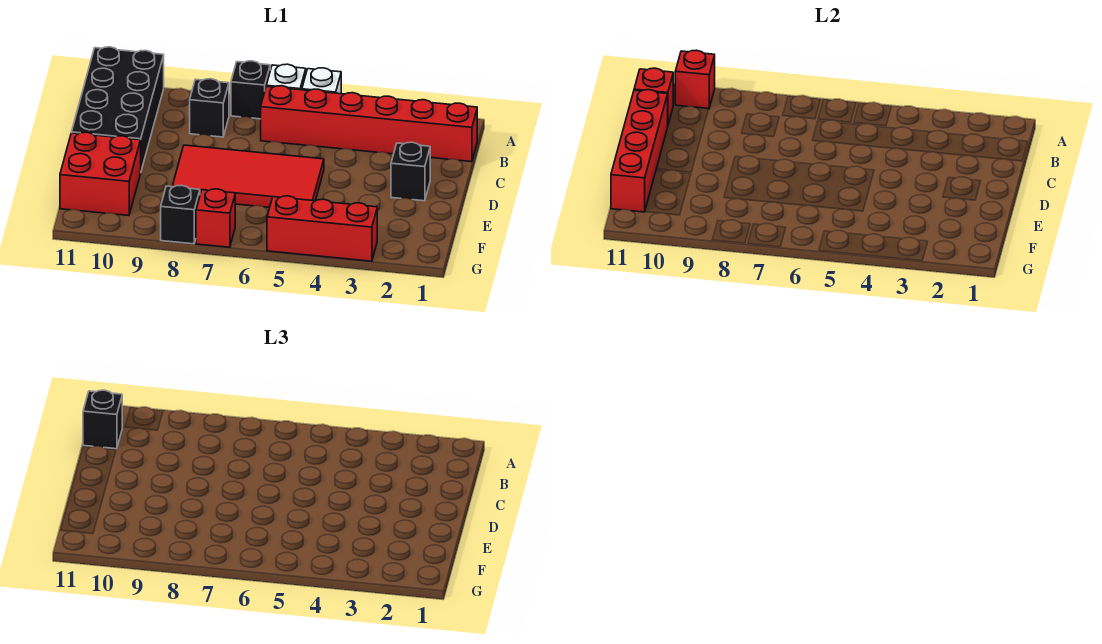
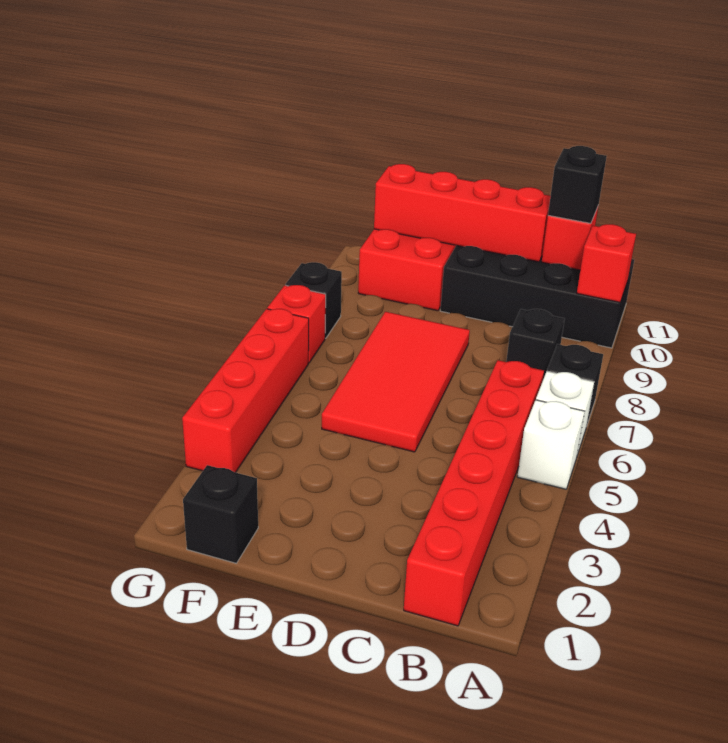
black 1x1 brick [391,142,430,201] -> black 1x1 brick moved to [183,465,258,563]
red 1x3 brick [267,196,377,261] -> red 1x4 brick [182,309,309,473]

